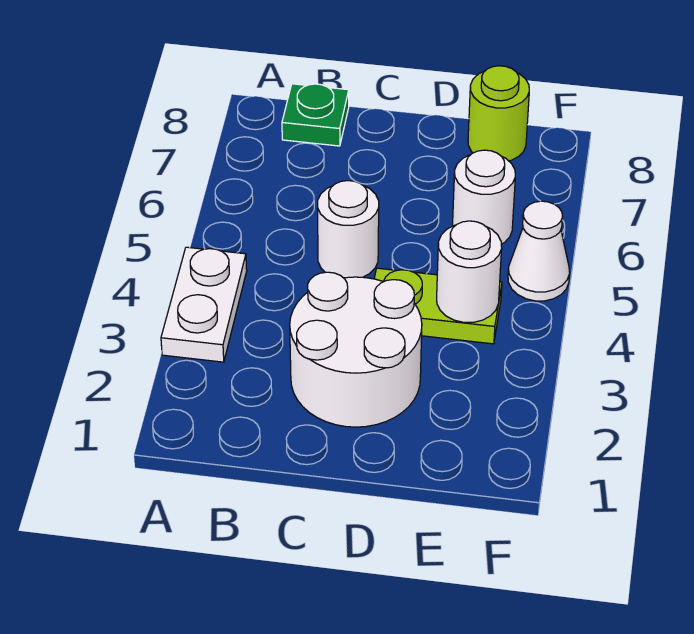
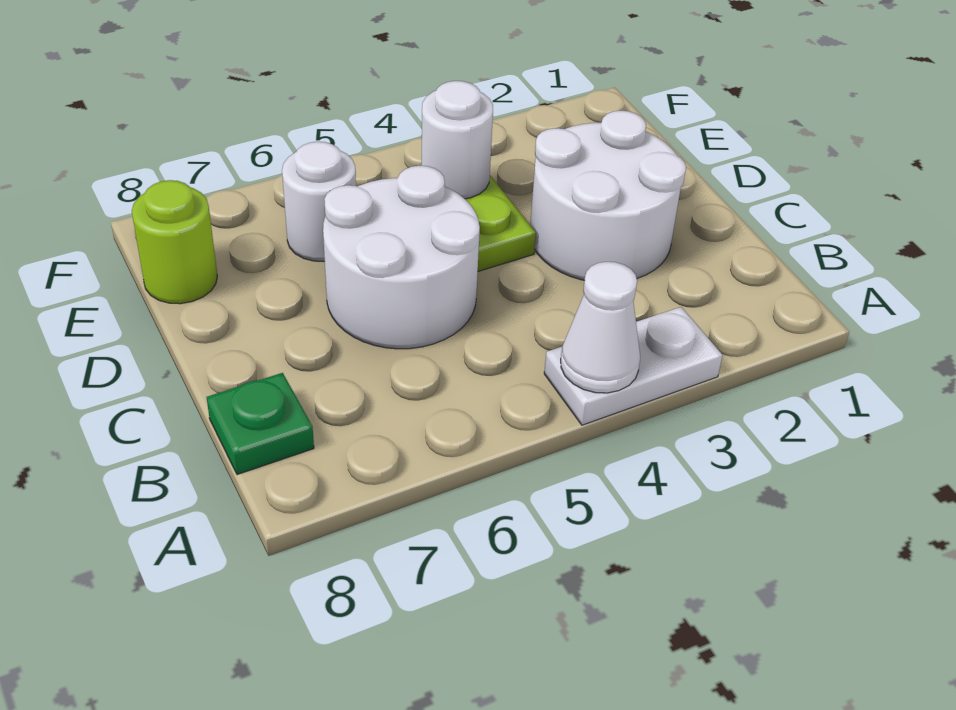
white 1x1 round brick [318,181,379,278] -> white 2x2 round brick [323,166,480,349]
white 1x1 cone [508,201,570,301] -> white 1x1 cone moved to [561,262,640,393]

